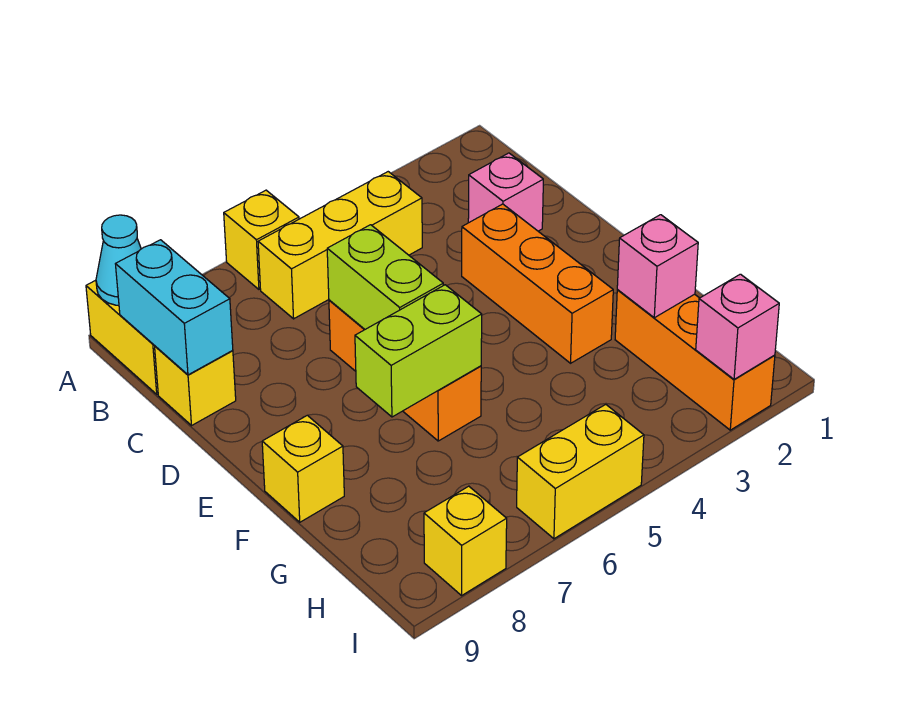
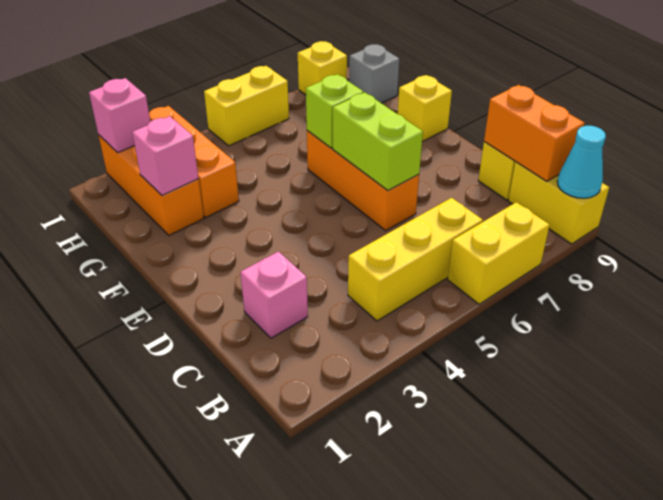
yellow 1x1 brick [224,190,299,289] -> yellow 1x2 brick [448,202,550,304]
cyan 1x2 brick [116,240,233,375] -> orange 1x2 brick [484,85,584,181]
orange 1x3 brick [462,204,613,363] -> orange 1x3 brick moved to [149,106,239,218]
lime 1x2 brick [355,285,482,417] -> lime 1x1 brick [306,74,364,148]
none -> grey 1x1 brick [349,44,399,103]

